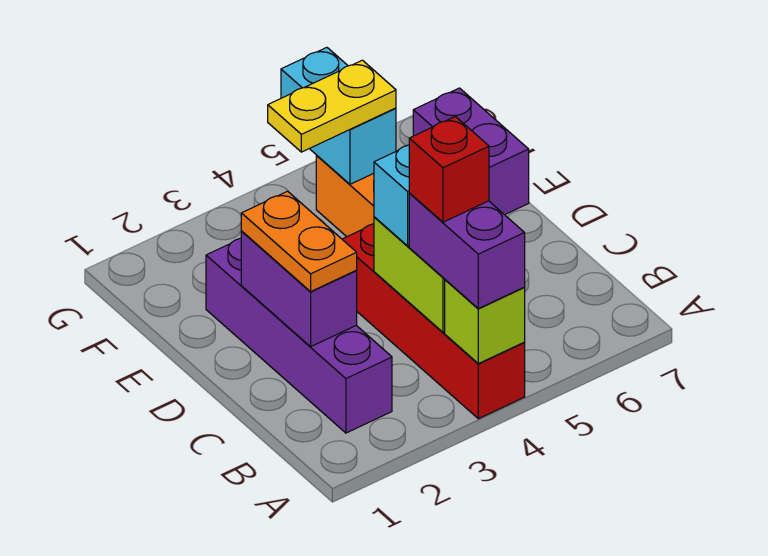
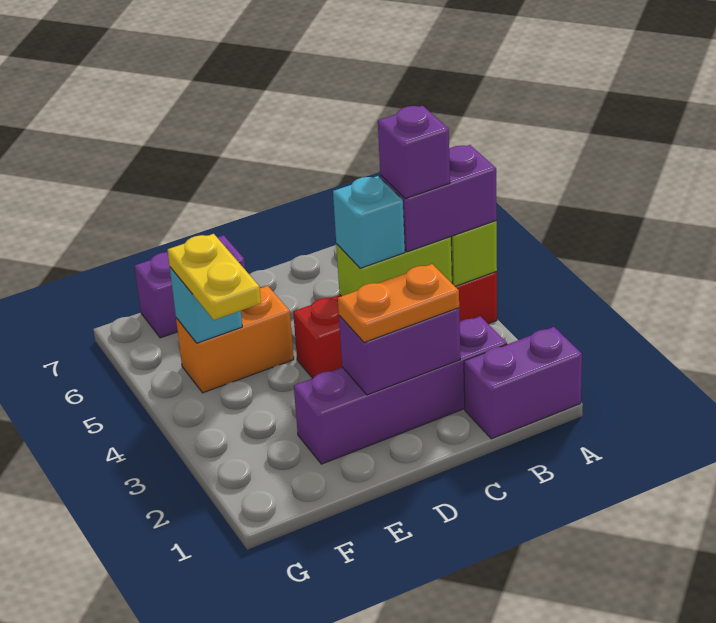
none -> purple 1x2 brick [464,327,582,439]
red 1x1 brick [409,117,489,222] -> purple 1x1 brick [378,106,450,199]
cyan 1x2 brick [281,48,396,184] -> cyan 1x1 brick [170,267,242,343]

